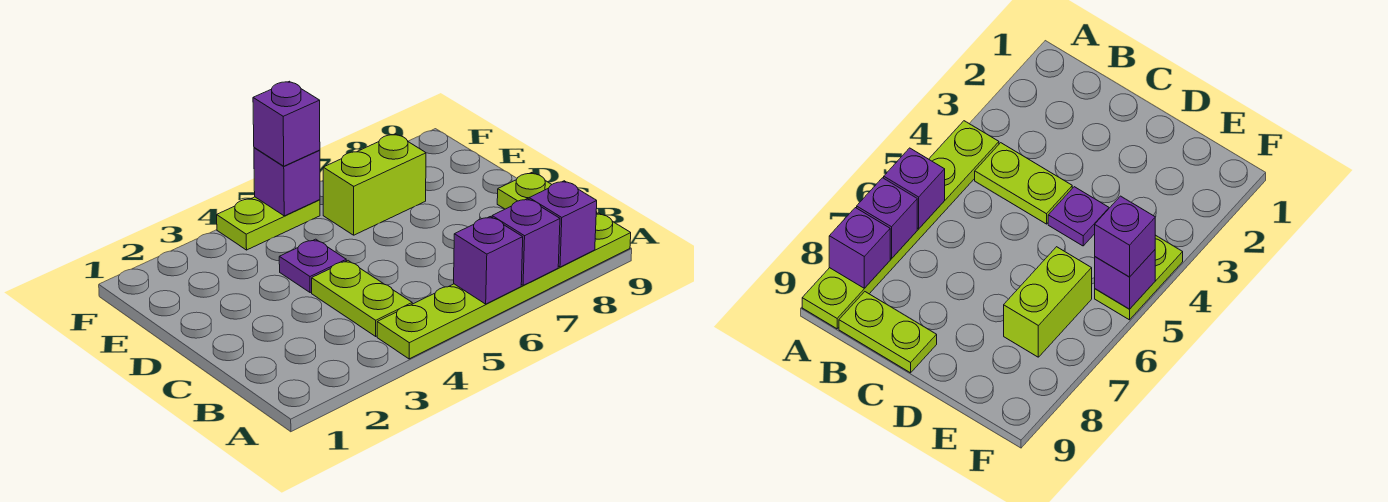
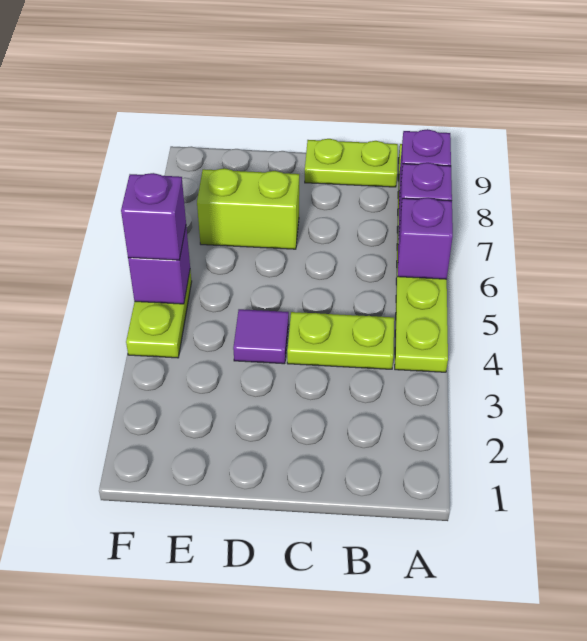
purple 1x1 plate [279,239,346,293] -> purple 1x1 tile [233,309,289,364]
lime 1x2 brick [323,134,426,235] -> lime 1x2 brick turned to [197,168,299,249]

